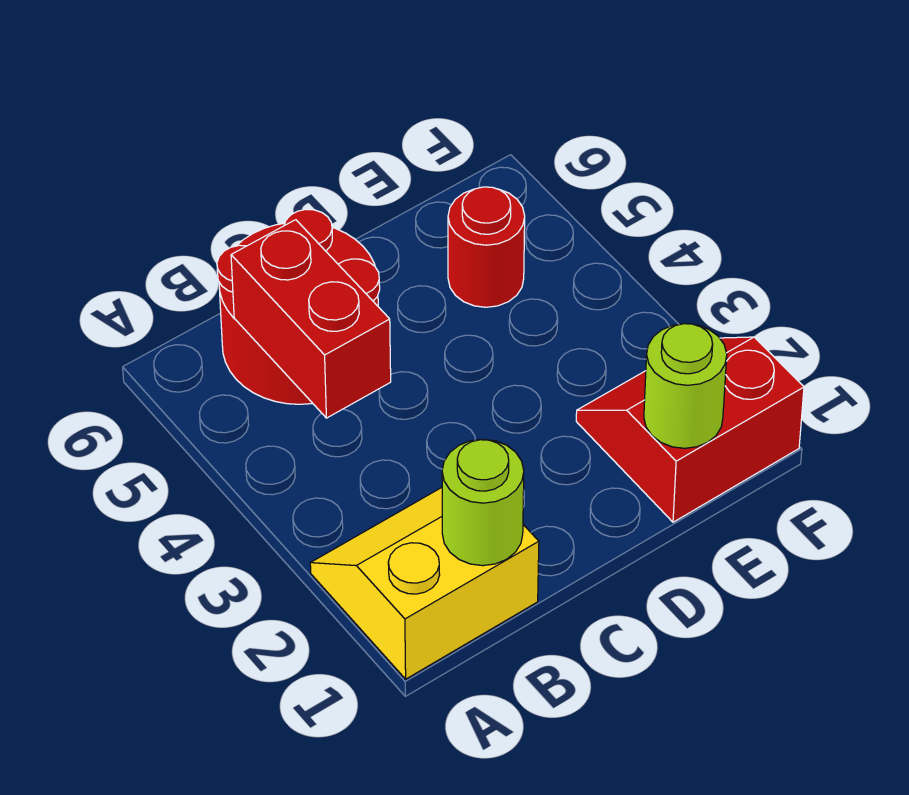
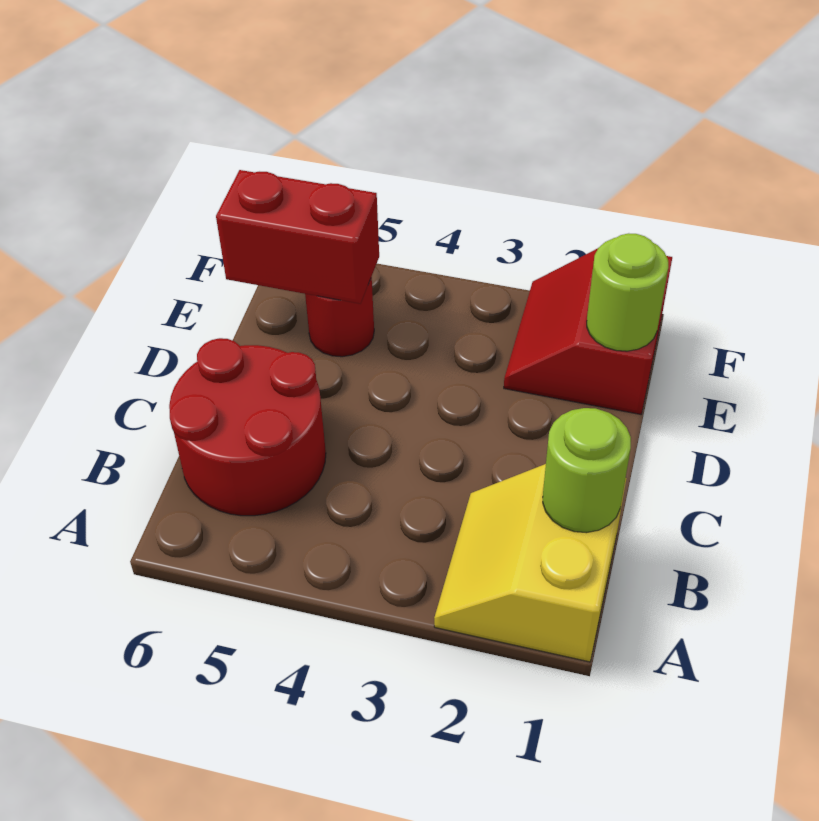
red 1x2 brick [231,220,391,418] -> red 1x2 brick moved to [216,170,379,304]

